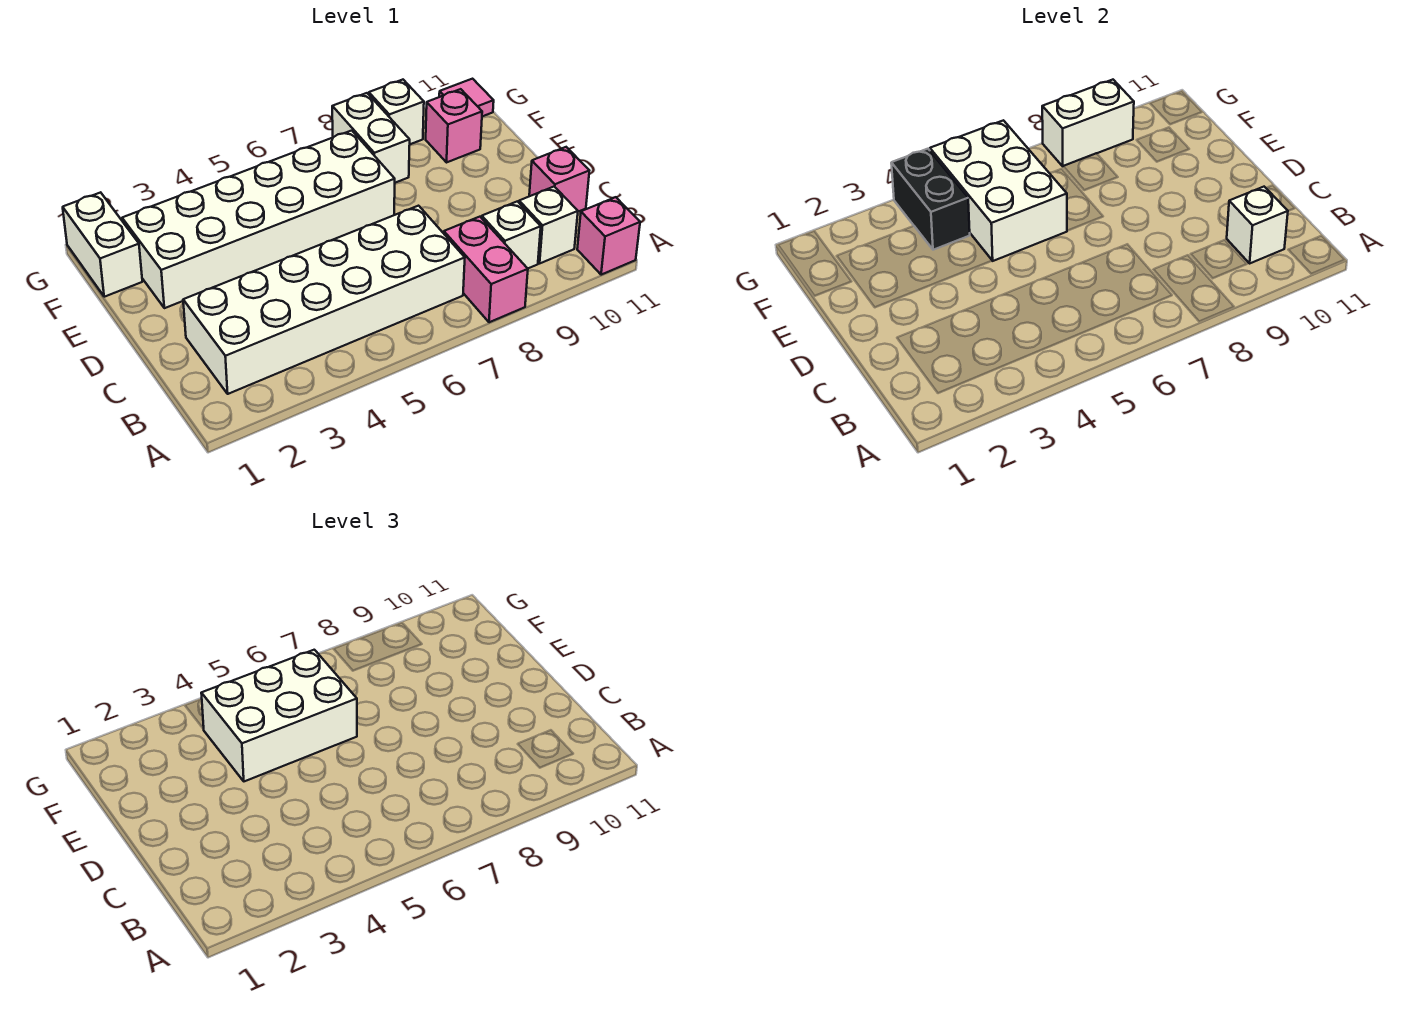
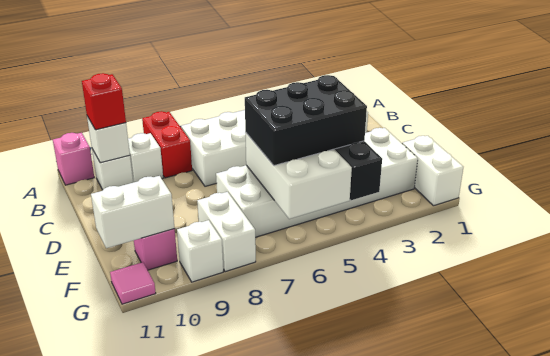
pink 1x2 brick [444,217,528,322] -> red 1x2 brick [142,111,192,178]
none -> red 1x1 brick [82,73,126,130]
pink 1x1 brick [529,147,589,212] -> none
white 2x3 brick [201,650,357,781] -> black 2x3 brick [245,75,367,166]
white 1x2 brick [1042,80,1134,166] -> white 1x2 brick moved to [91,176,175,248]

